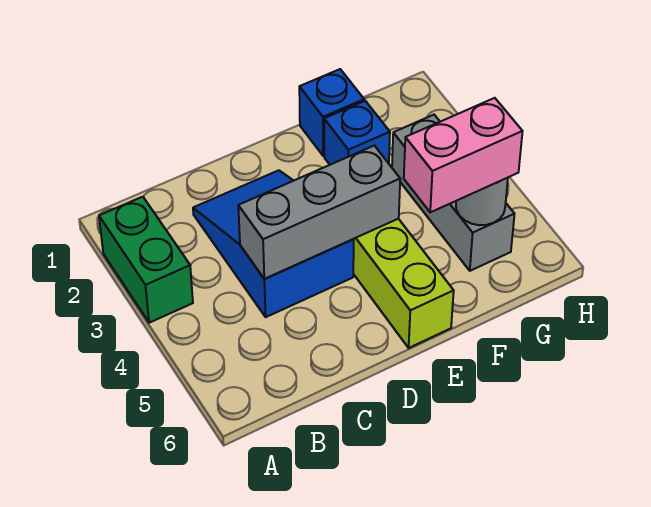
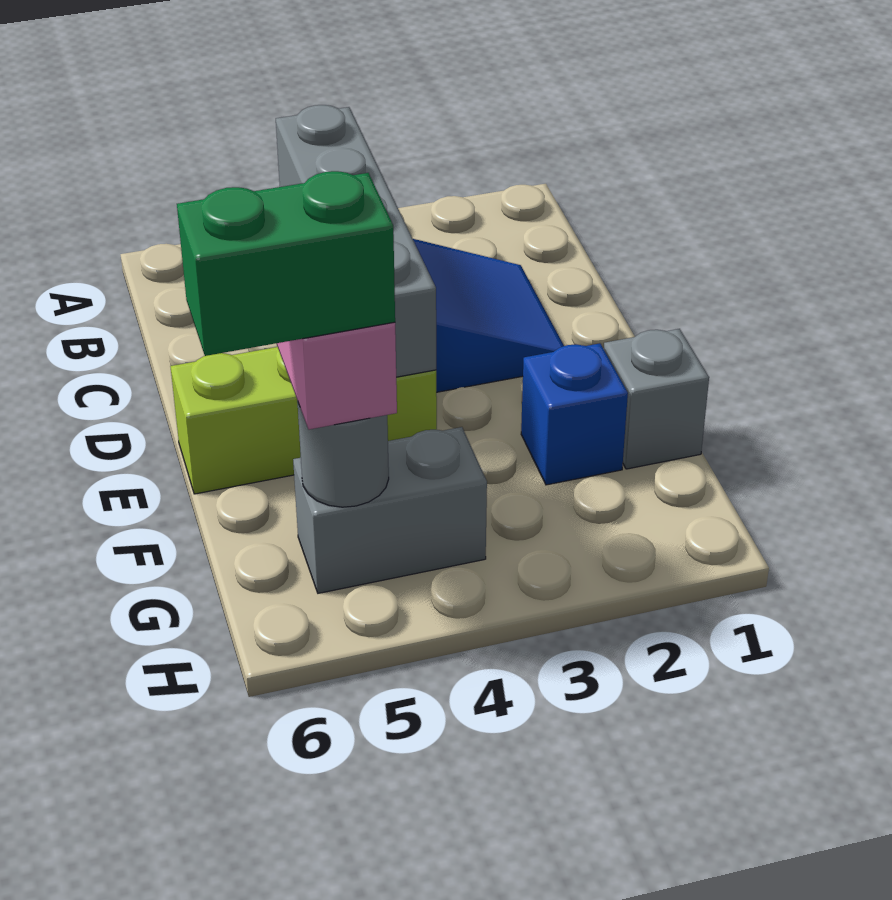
green 1x2 brick [99,197,193,323] -> green 1x2 brick moved to [177,171,395,356]
grey 1x3 brick [238,146,400,279] -> grey 1x4 brick [276,105,436,377]
blue 1x1 brick [299,69,364,156] -> grey 1x1 brick [604,329,709,469]
grey 1x3 brick [392,115,514,271] -> grey 1x2 brick [293,427,487,593]

